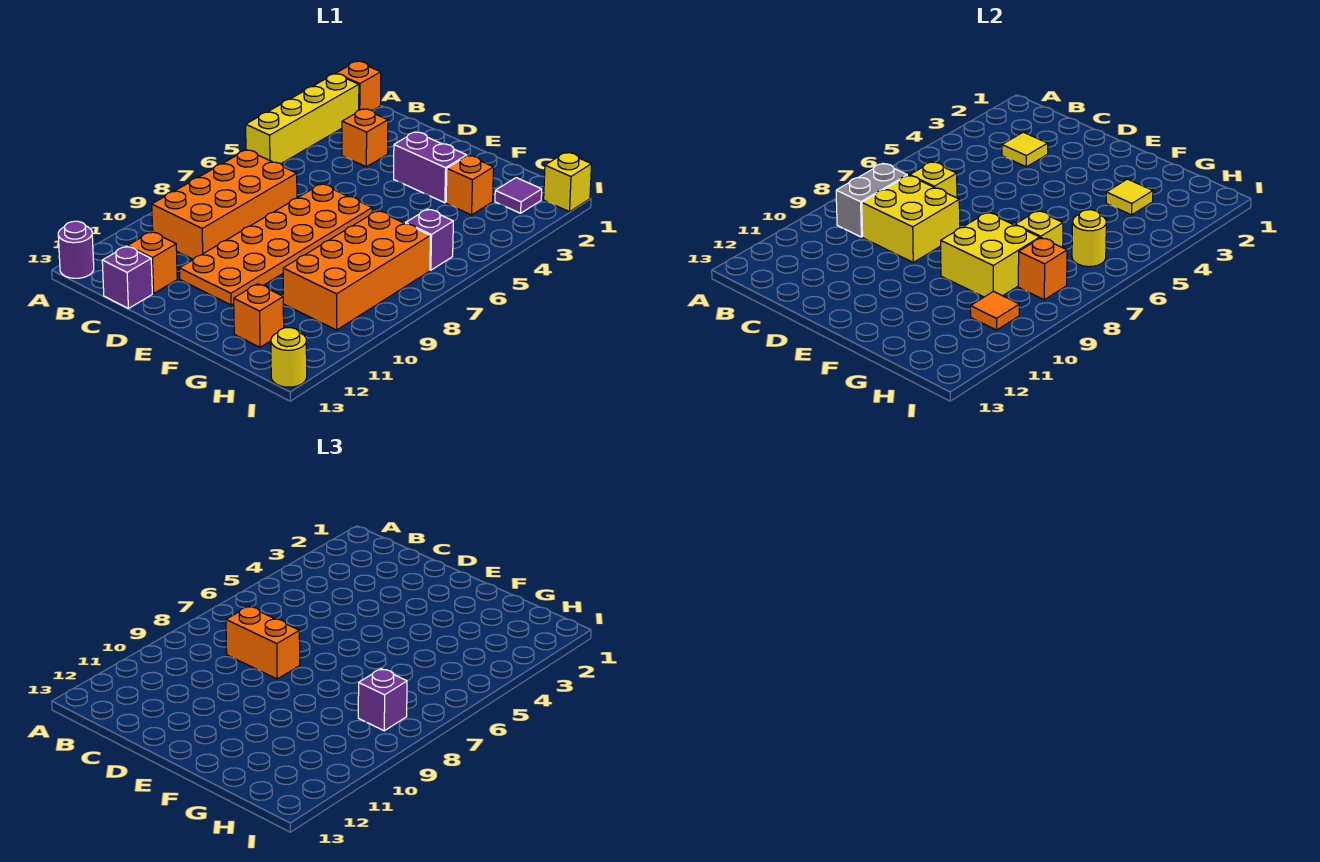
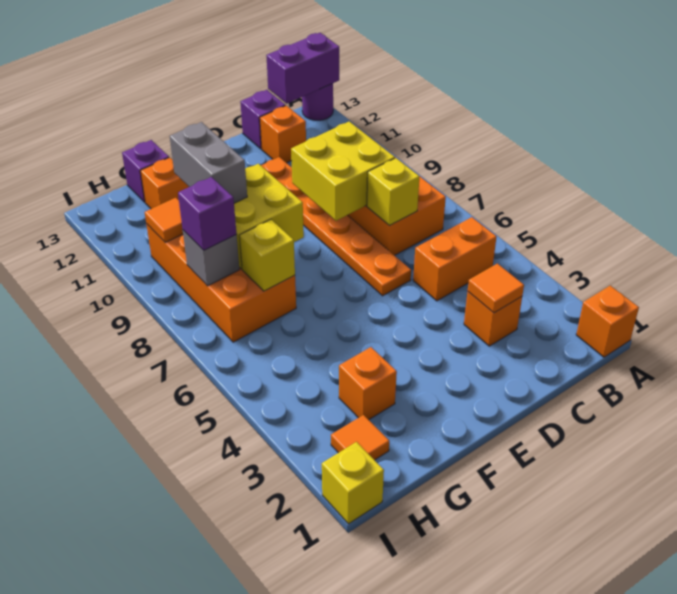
yellow 1x4 brick [246,74,359,164] -> none
grey 1x2 brick [836,164,907,237] -> grey 1x2 brick moved to [170,122,247,203]
yellow 1x1 tile [1002,132,1048,167] -> orange 1x1 tile [468,264,524,313]
orange 1x2 brick [226,606,300,679] -> orange 1x2 brick moved to [413,217,496,301]
orange 2x6 plate [179,184,372,305] -> orange 1x6 plate [261,157,411,296]
purple 1x2 brick [394,132,467,203] -> purple 1x2 brick moved to [266,33,339,103]
yellow 1x1 tile [1106,179,1153,215] -> none
purple 1x1 tile [495,178,542,213] -> orange 1x1 tile [331,415,389,460]
purple 1x1 brick [406,209,453,270] -> purple 1x1 brick moved to [122,140,169,202]
yellow 1x1 round brick [1072,210,1106,267] -> none
orange 1x1 brick [1018,238,1067,300] -> grey 1x1 brick [183,230,239,286]
yellow 1x1 round brick [271,328,307,387] -> none

